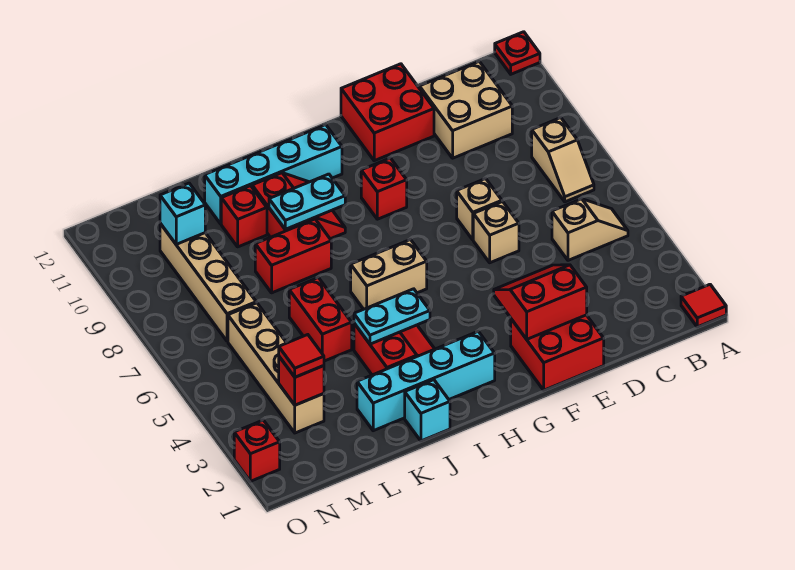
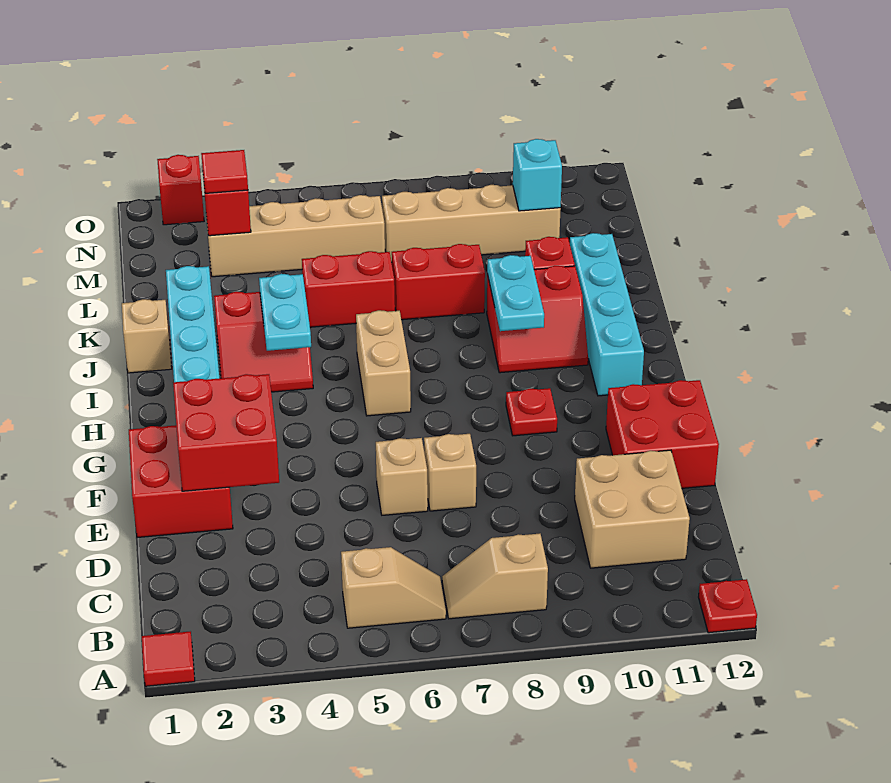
tan 1x2 slope [552,199,628,260] -> tan 1x2 slope turned to [341,547,446,628]
red 2x2 slope [494,265,587,339] -> red 2x2 brick [173,374,279,491]
red 1x1 brick [361,158,407,219] -> red 1x1 plate [506,388,557,436]
cyan 1x1 brick [405,380,450,441] -> tan 1x1 brick [122,299,172,373]
red 1x2 brick [255,219,331,293] -> red 1x2 brick turned to [392,244,485,320]

